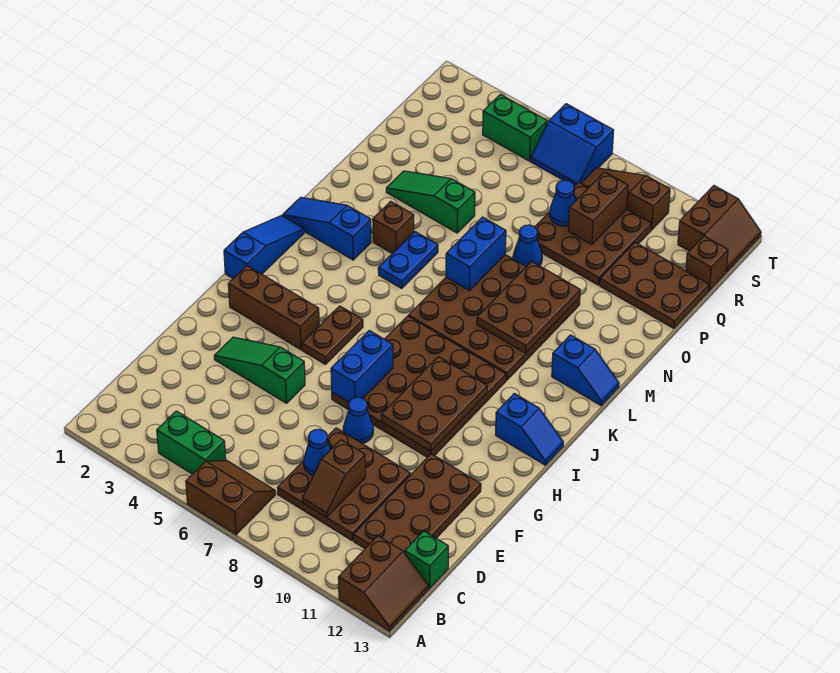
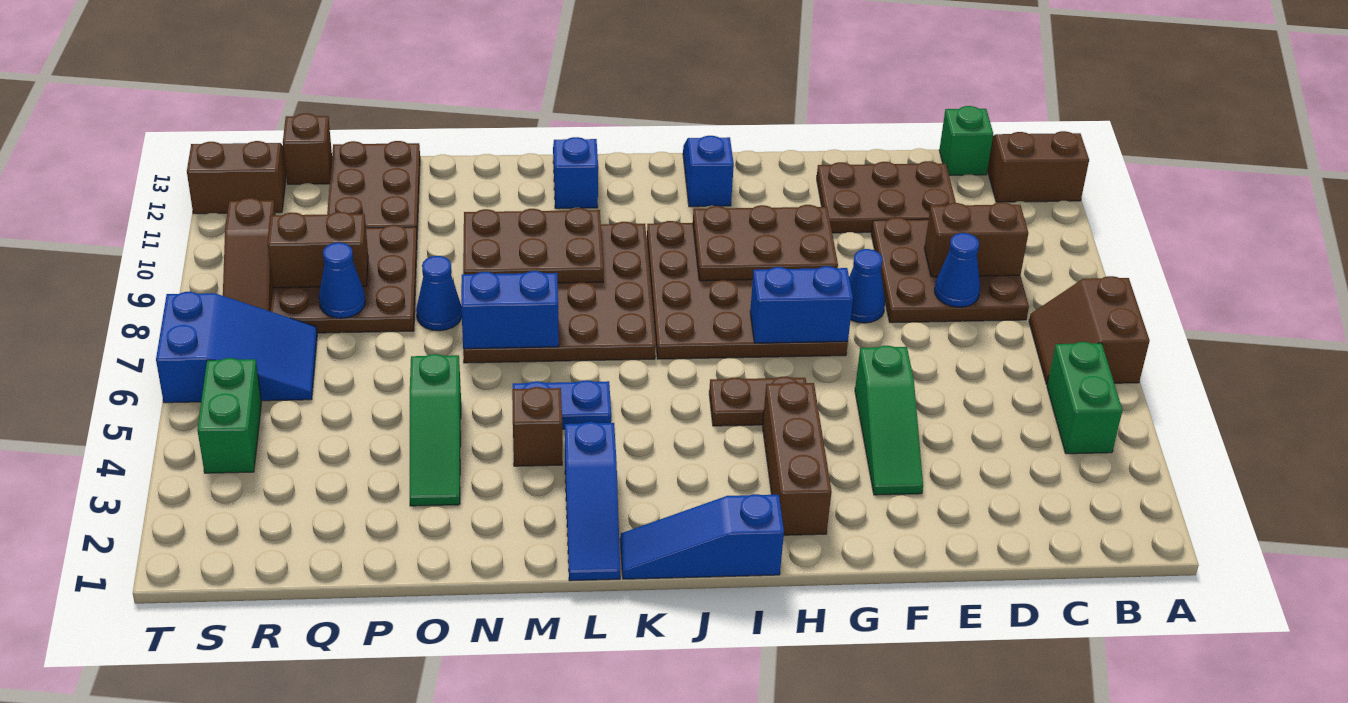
brown 1x2 slope [302,440,365,517] -> brown 1x2 brick [924,202,1028,277]
brown 2x4 plate [353,454,481,553] -> brown 2x3 plate [817,161,956,233]
blue 2x2 slope [531,104,614,186] -> blue 2x3 slope [156,292,317,403]

